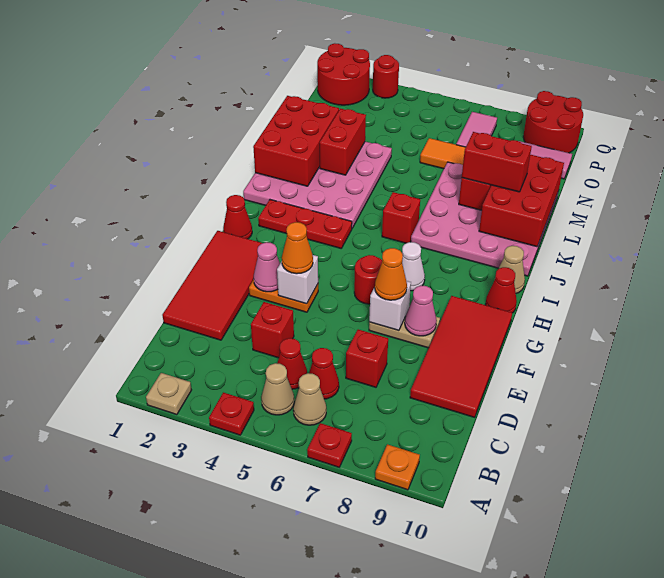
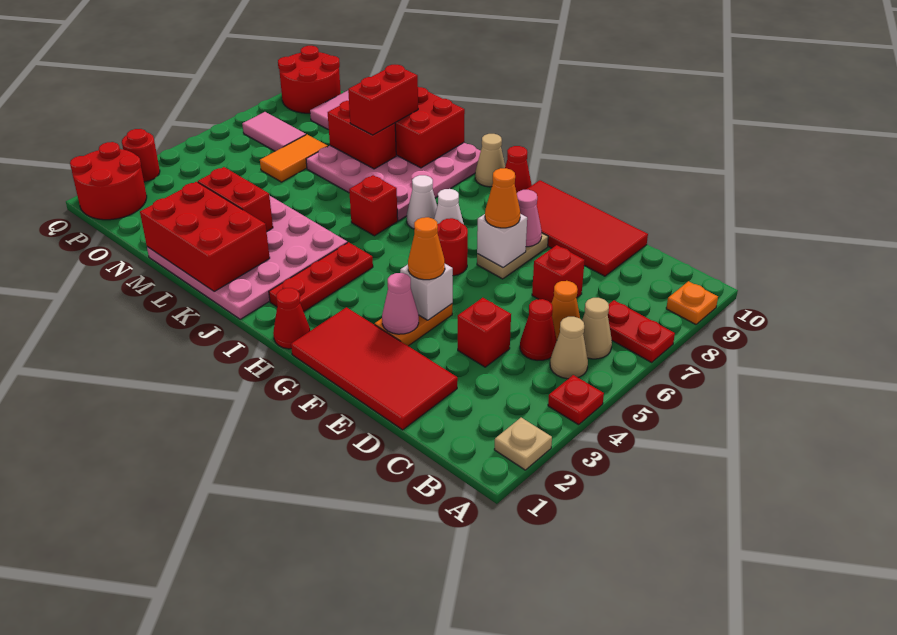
red 1x1 plate [307,423,352,467] -> red 1x2 plate [608,300,675,362]
red 1x1 cone [309,348,339,399] -> orange 1x1 cone [551,281,580,339]
none -> white 1x1 cone [407,175,437,229]

